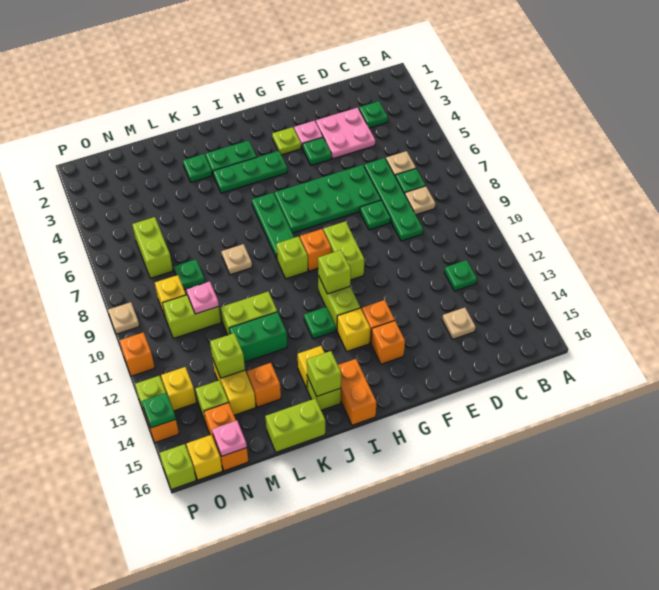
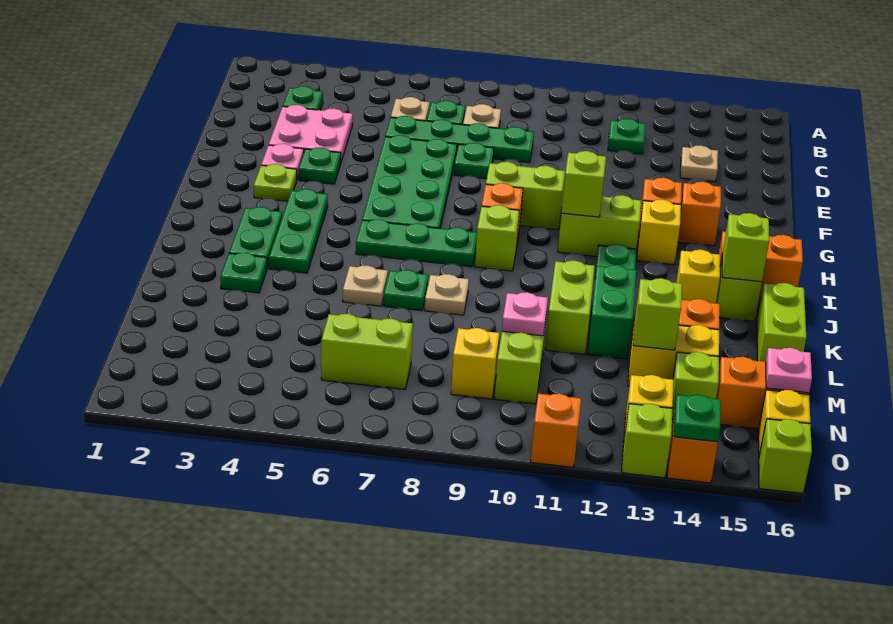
green 1x1 plate [174,259,205,290] -> green 1x1 plate moved to [384,270,428,311]
tan 1x1 plate [108,302,139,334] -> tan 1x1 plate moved to [343,265,388,306]

